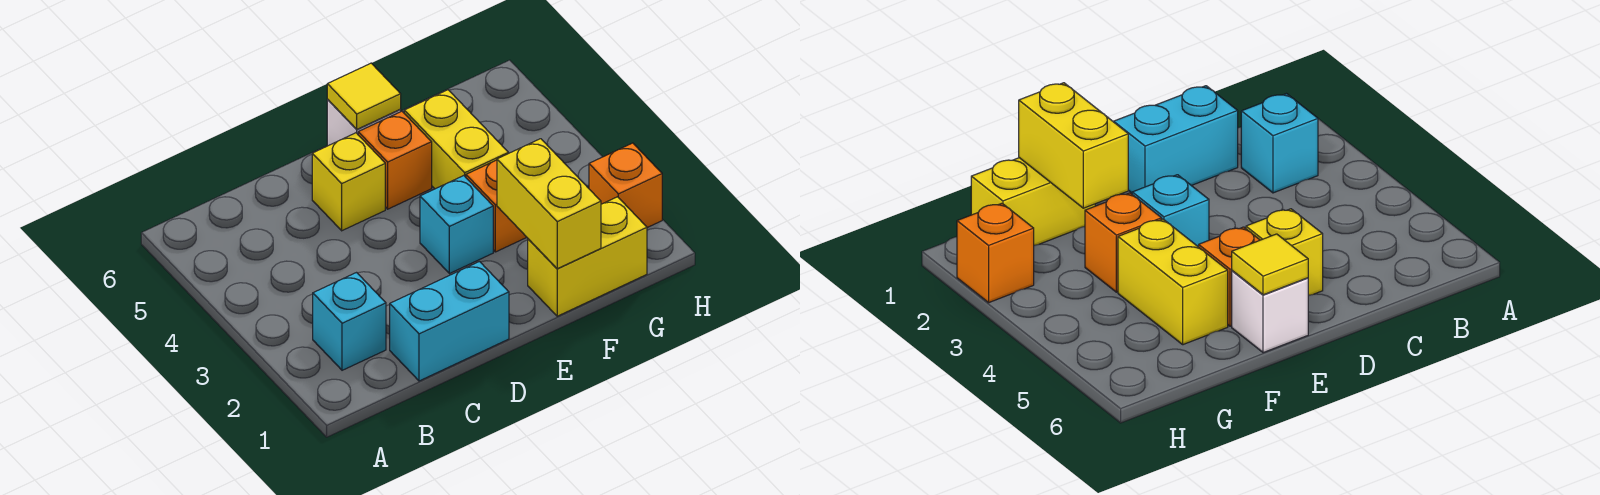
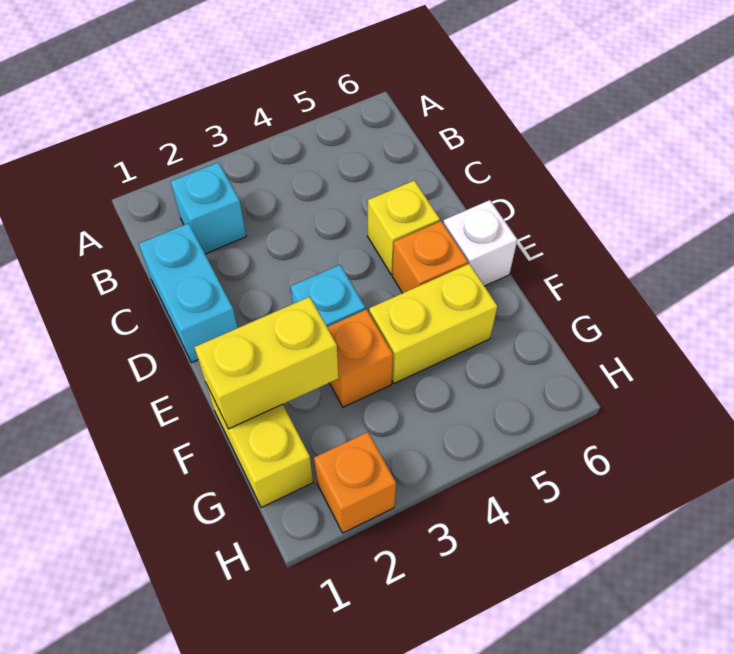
yellow 1x1 tile [327,63,401,129] -> none

